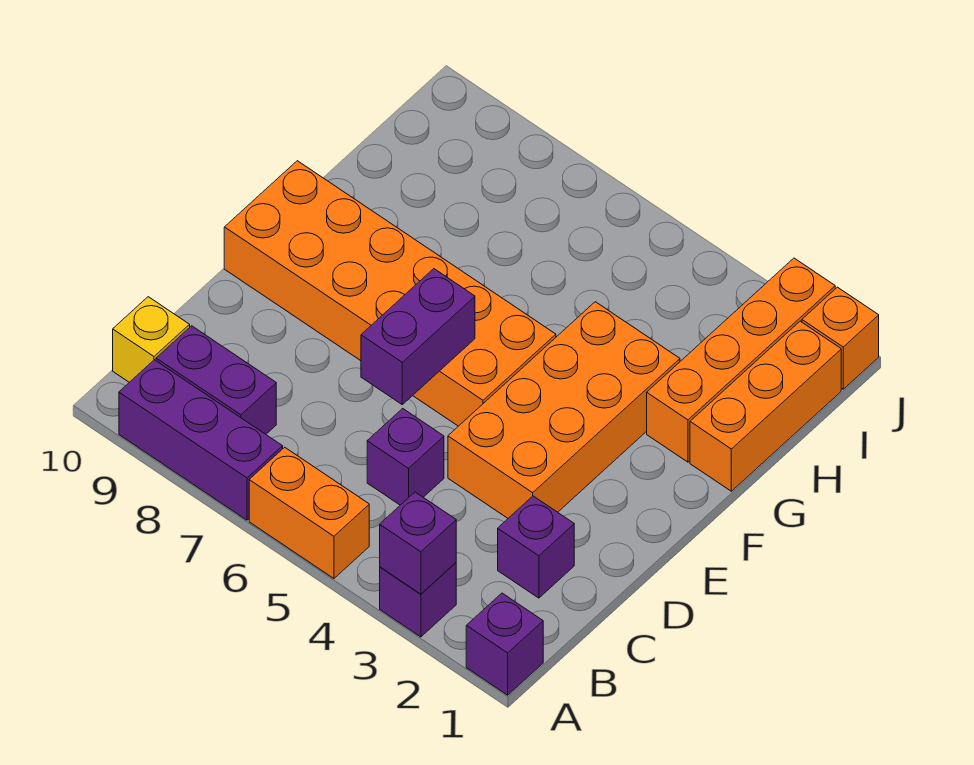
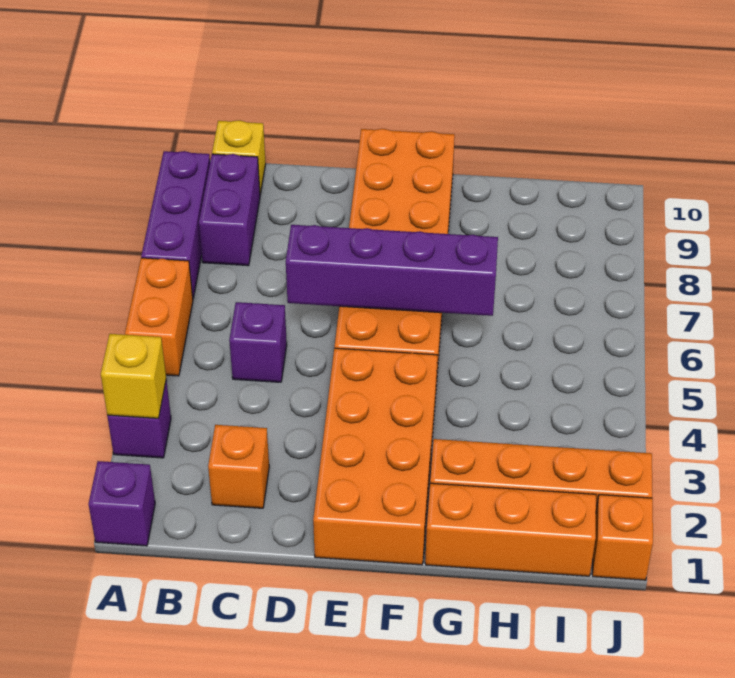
purple 1x1 brick [380,492,456,594] -> yellow 1x1 brick [101,334,166,418]
purple 1x1 brick [498,496,574,598] -> orange 1x1 brick [208,425,269,508]
orange 2x4 brick [448,302,680,518] -> orange 2x4 brick turned to [313,348,437,565]
purple 1x2 brick [361,269,475,404] -> purple 1x4 brick [286,225,498,316]

